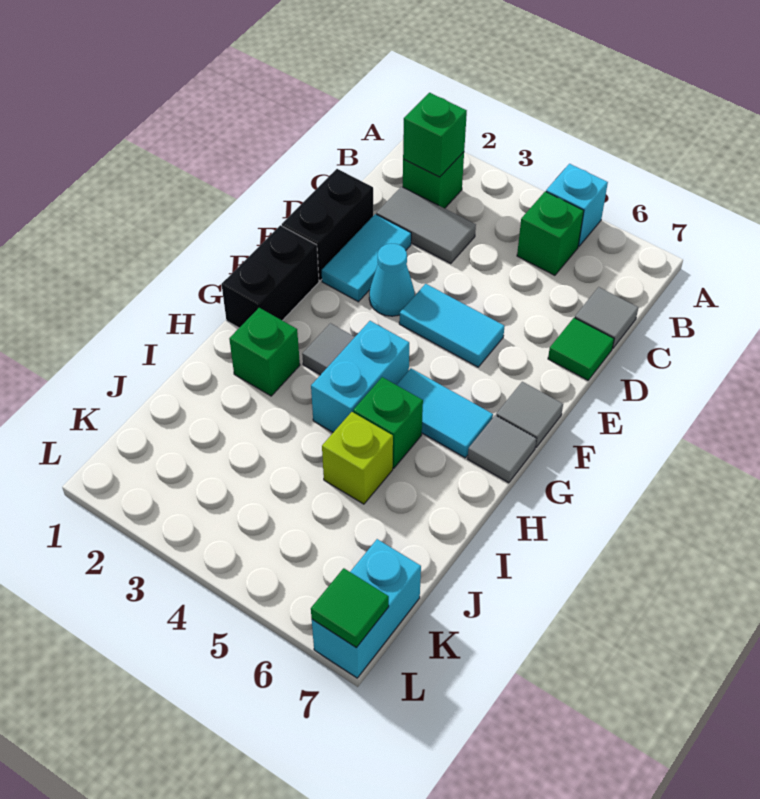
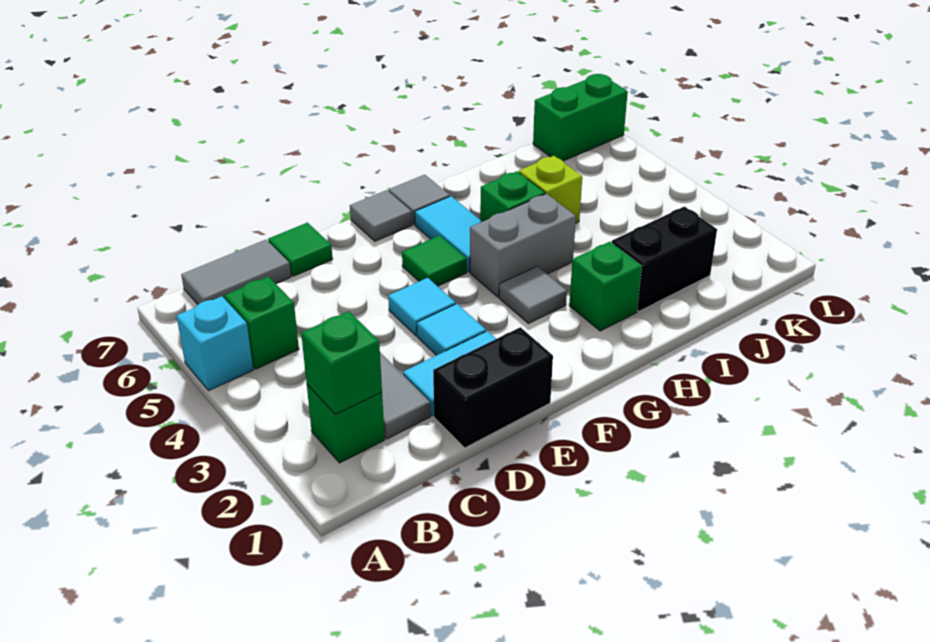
grey 1x1 tile [575,287,638,348] -> grey 1x2 tile [181,240,291,304]
cyan 1x1 cone [369,244,415,316] -> cyan 1x1 tile [417,304,486,355]
cyan 1x2 tile [399,284,505,367] -> cyan 1x1 tile [388,278,456,336]
black 1x2 brick [222,225,319,328] -> black 1x2 brick moved to [611,207,717,311]
cyan 1x2 brick [311,321,409,432] -> grey 1x2 brick [470,194,576,297]
cyan 1x2 brick [312,539,421,678] -> green 1x2 brick [533,74,628,161]
green 1x1 tile [311,568,389,648] -> green 1x1 tile moved to [402,235,467,286]

